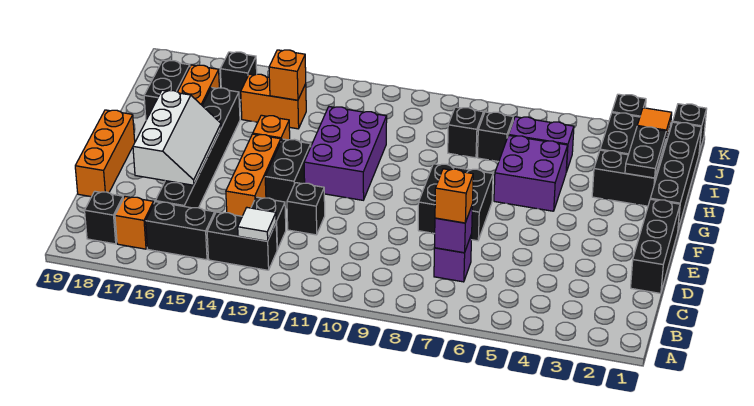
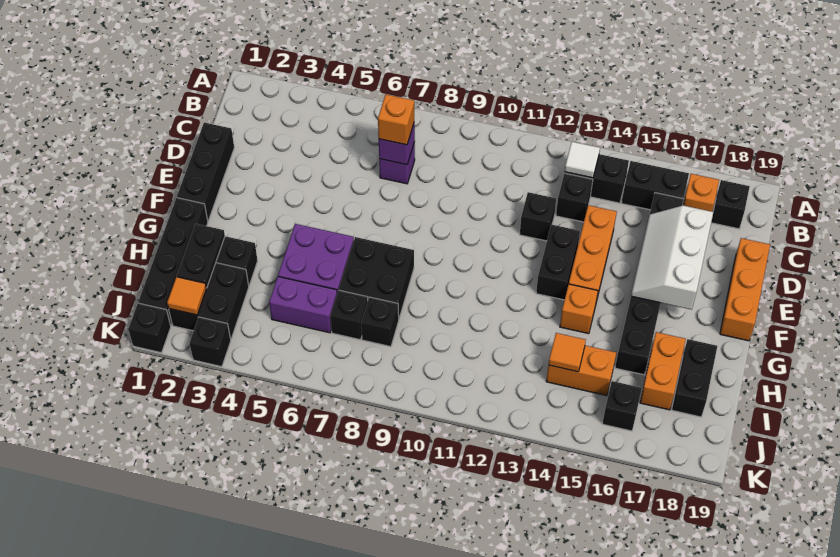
black 2x2 brick [418,164,493,241] -> black 2x2 brick moved to [339,237,414,318]
purple 2x3 brick [304,107,387,200] -> none
orange 1x1 brick [269,50,306,100] -> orange 1x1 tile [549,333,586,372]

